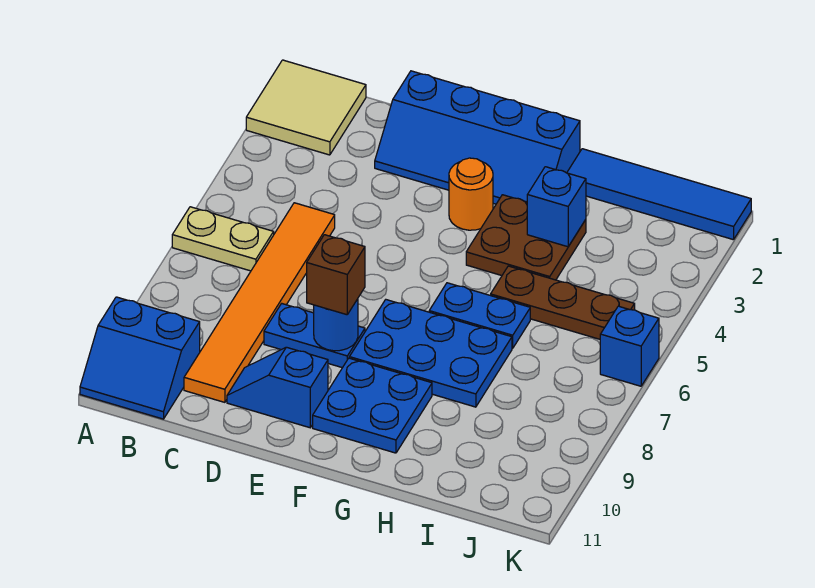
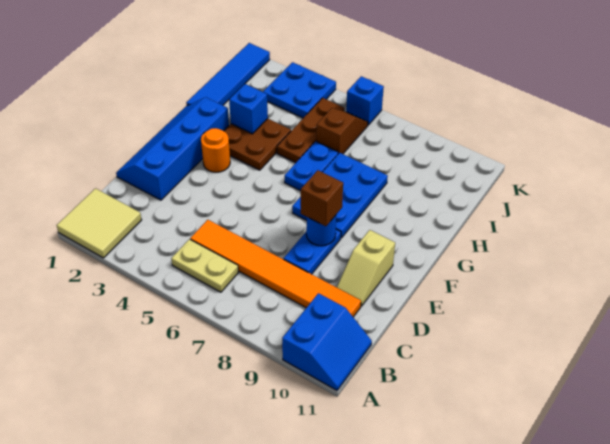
tan 1x2 plate [172,207,274,271] -> tan 1x2 plate turned to [171,239,239,292]
blue 2x4 slope [375,71,580,204] -> blue 2x4 slope turned to [116,97,229,200]
blue 1x2 slope [227,347,328,428] -> tan 1x2 slope [337,230,395,306]
blue 2x2 plate [313,358,432,453] -> blue 2x2 plate moved to [263,62,336,118]
none -> brown 1x2 slope [316,108,368,154]

